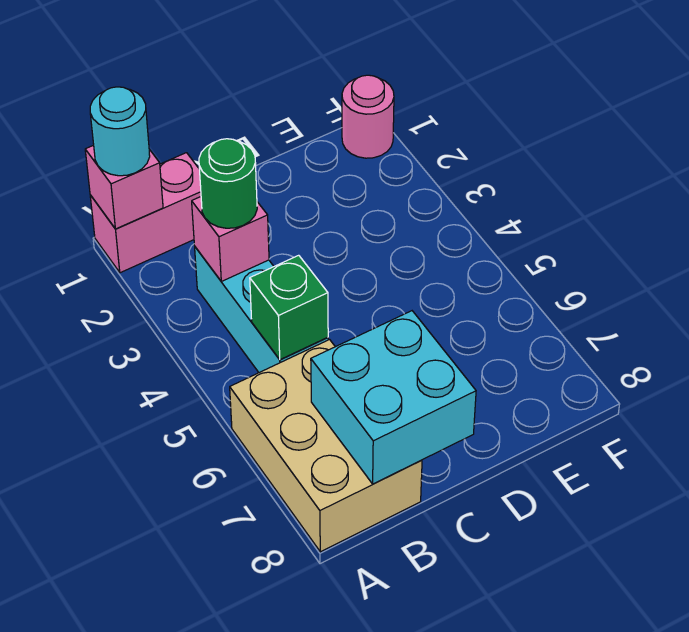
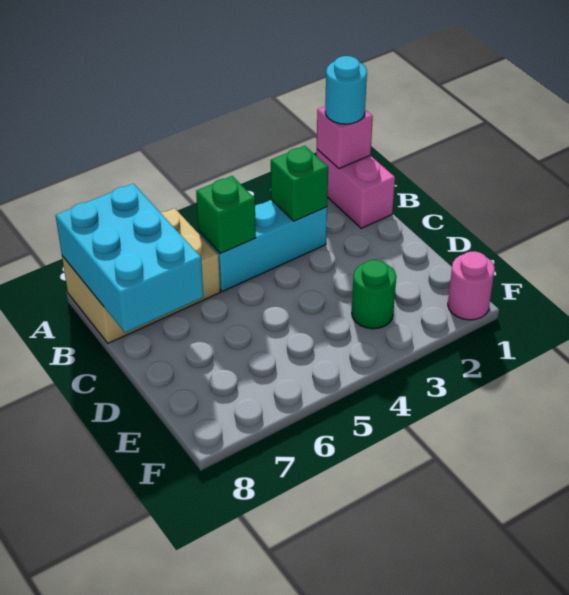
pink 1x1 brick [192,197,269,281] -> green 1x1 brick [271,146,328,221]
green 1x1 round brick [199,139,257,228] -> green 1x1 round brick moved to [352,260,396,329]
cyan 2x2 brick [311,311,476,484] -> cyan 2x3 brick [56,184,204,333]

